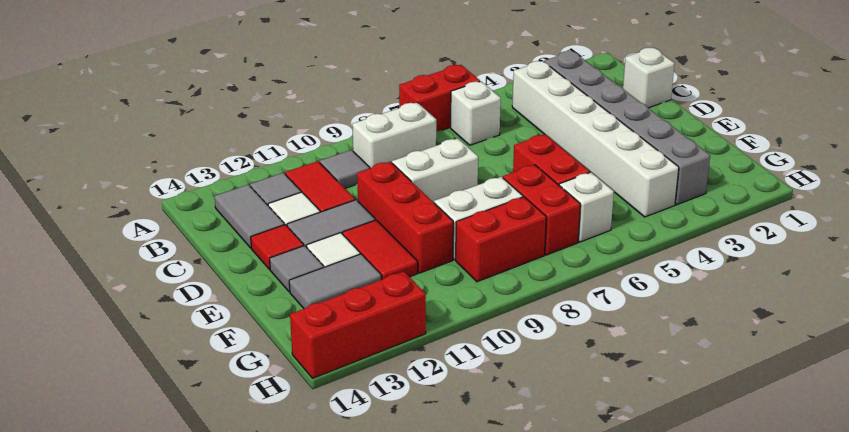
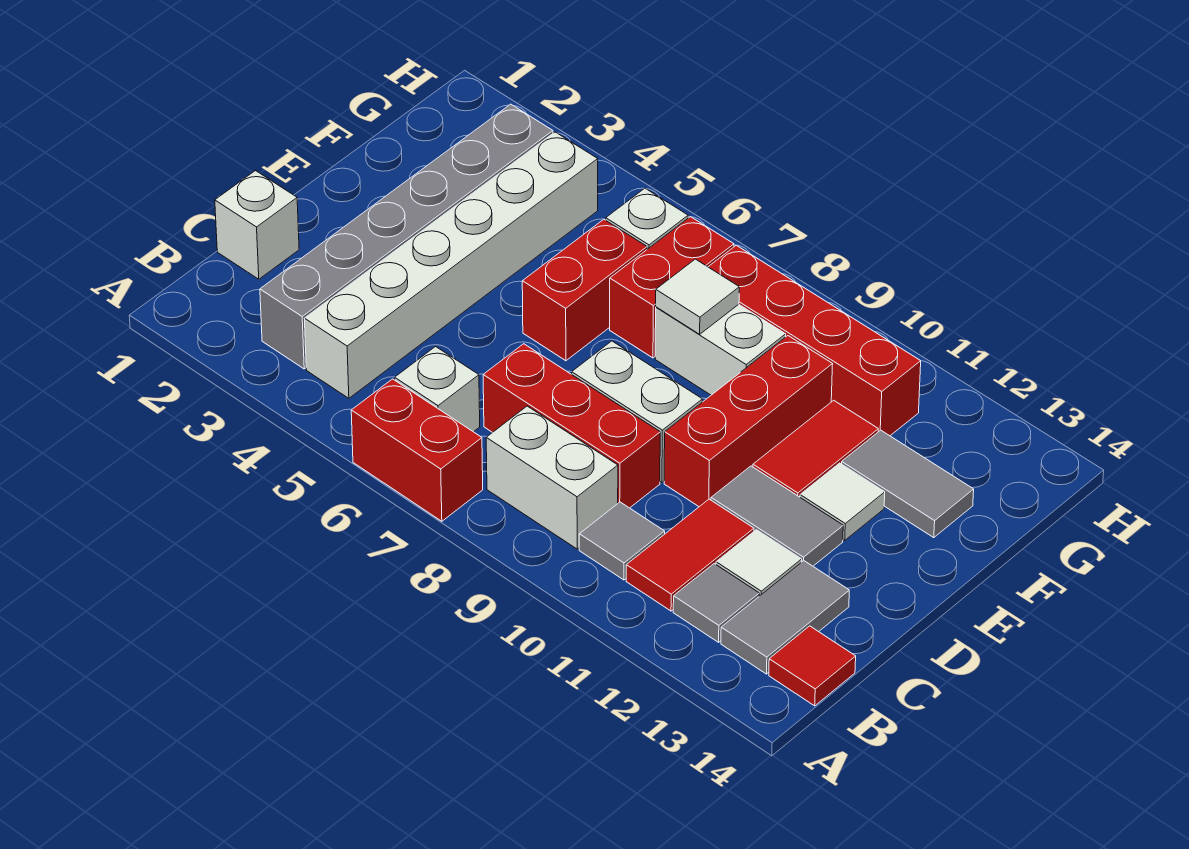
red 1x1 tile [251,225,304,269] -> red 1x1 tile moved to [769,626,856,706]
grey 1x1 tile [270,246,324,292] -> none
none -> white 1x1 tile [656,259,739,334]
red 1x2 brick [456,197,546,282] -> red 1x4 brick [709,245,921,436]
red 1x3 brick [290,271,426,378] -> red 1x3 brick moved to [483,344,660,508]

